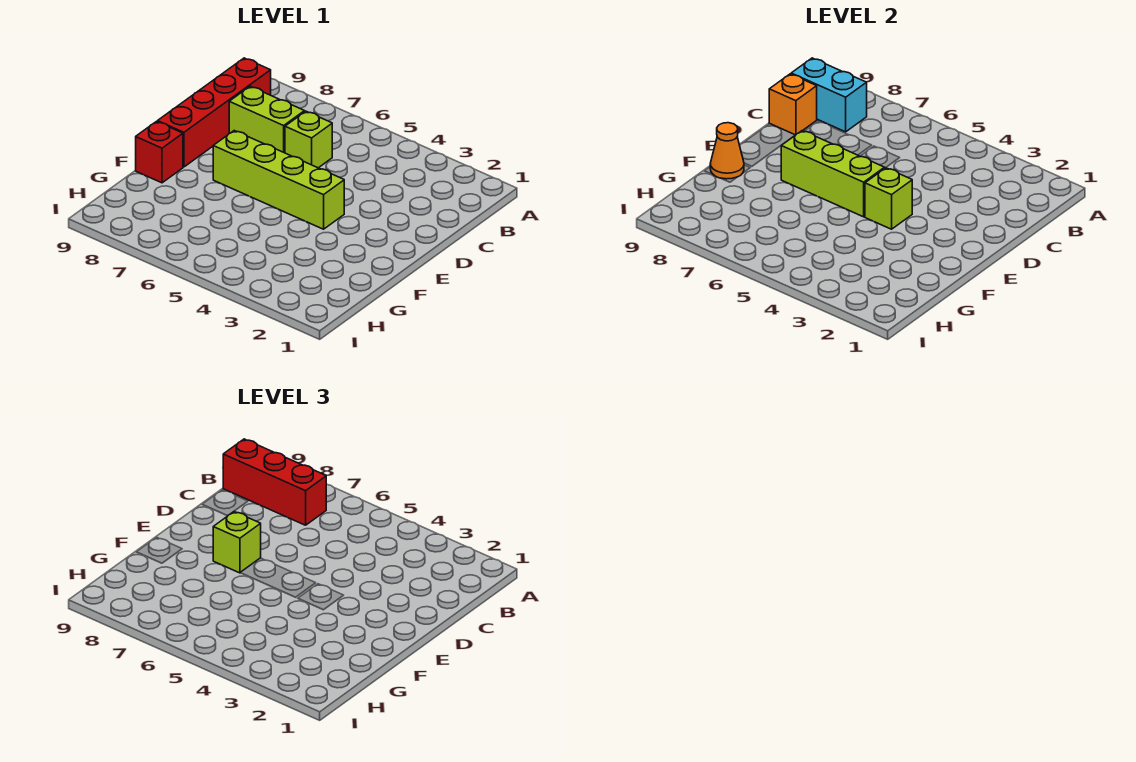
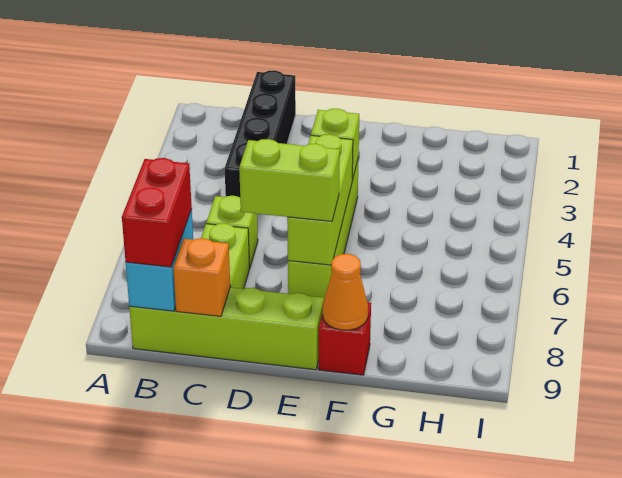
red 1x3 brick [223,439,326,525] -> red 1x2 brick [122,158,192,267]
red 1x4 brick [157,58,271,167] -> lime 1x4 brick [129,287,324,370]
none -> black 1x4 brick [225,70,296,197]
lime 1x1 brick [213,512,261,573] -> lime 1x2 brick [239,139,340,221]

